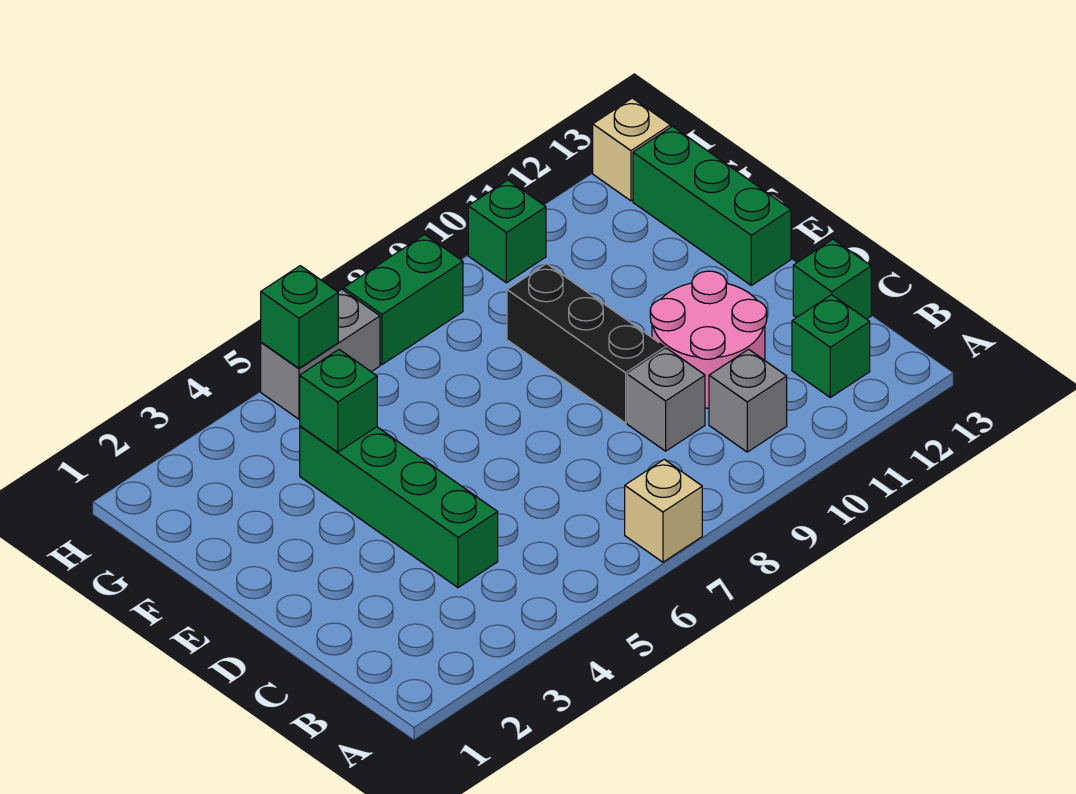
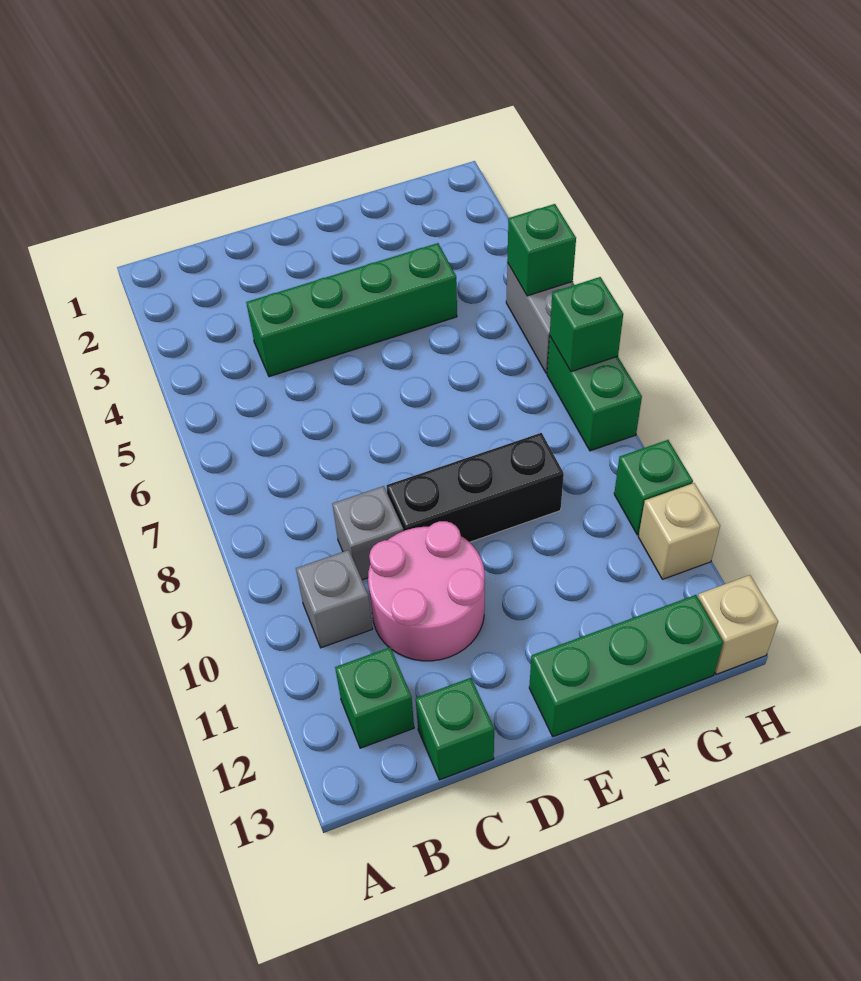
tan 1x1 brick [625,459,702,562] -> tan 1x1 brick moved to [638,483,720,579]
green 1x1 brick [300,350,377,452] -> green 1x1 brick moved to [550,277,623,372]

